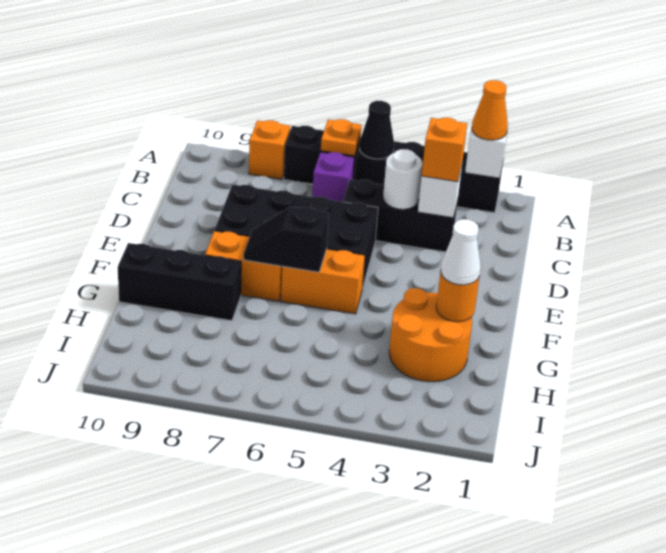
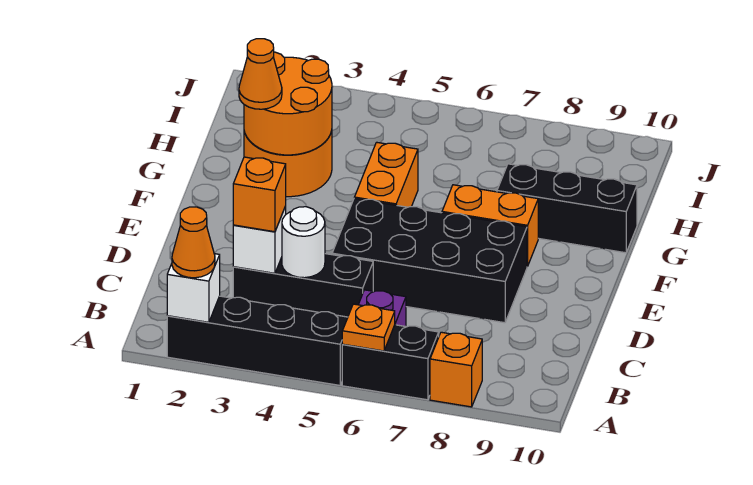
black 1x1 cone [359,101,394,159] -> none
orange 1x2 brick [281,249,365,314] -> orange 1x2 brick turned to [354,142,418,207]
black 1x2 slope [244,207,329,272] -> none
orange 1x1 round brick [436,272,480,322] -> orange 2x2 round brick [244,52,332,155]
white 1x1 cone [441,219,481,285] -> orange 1x1 cone [239,39,282,109]

